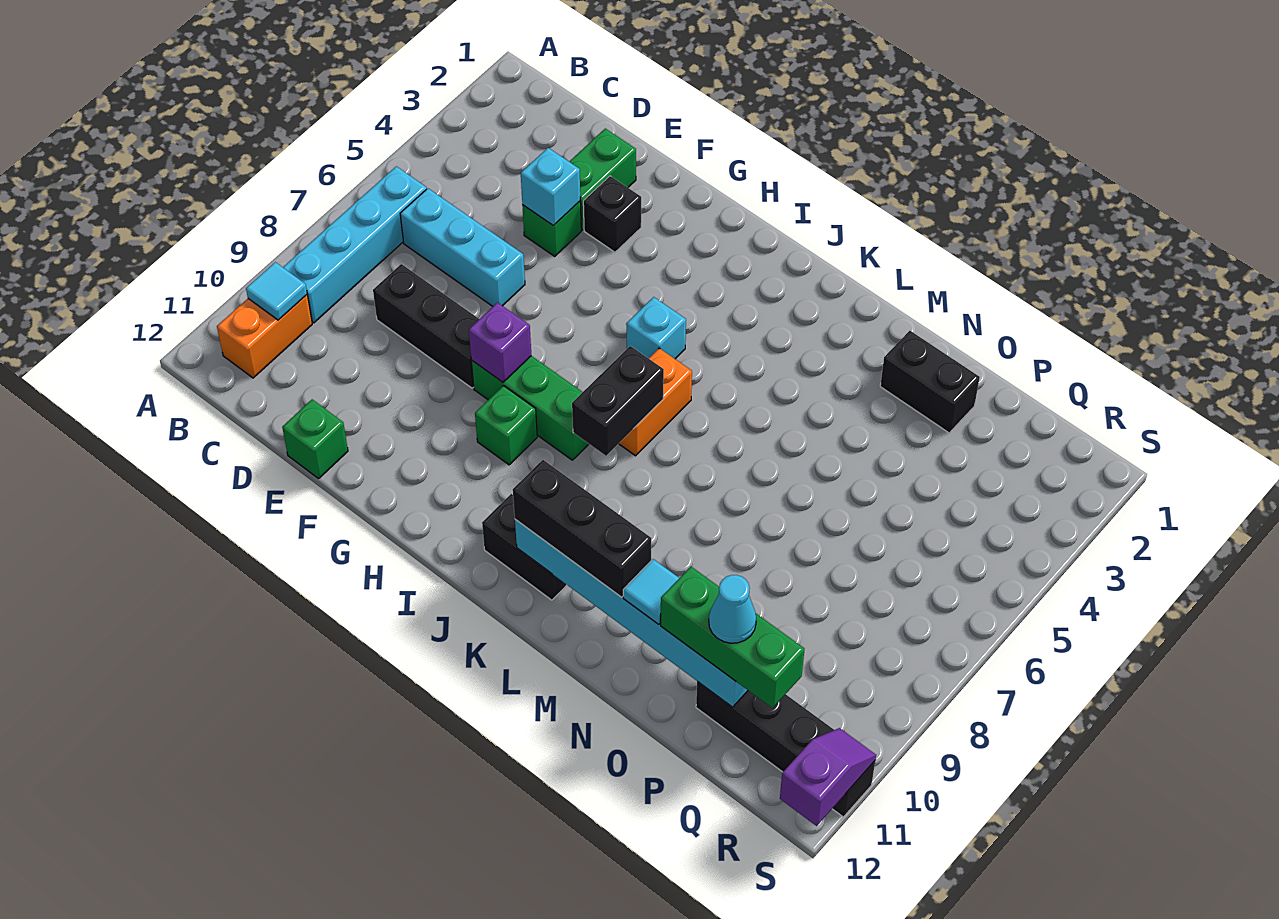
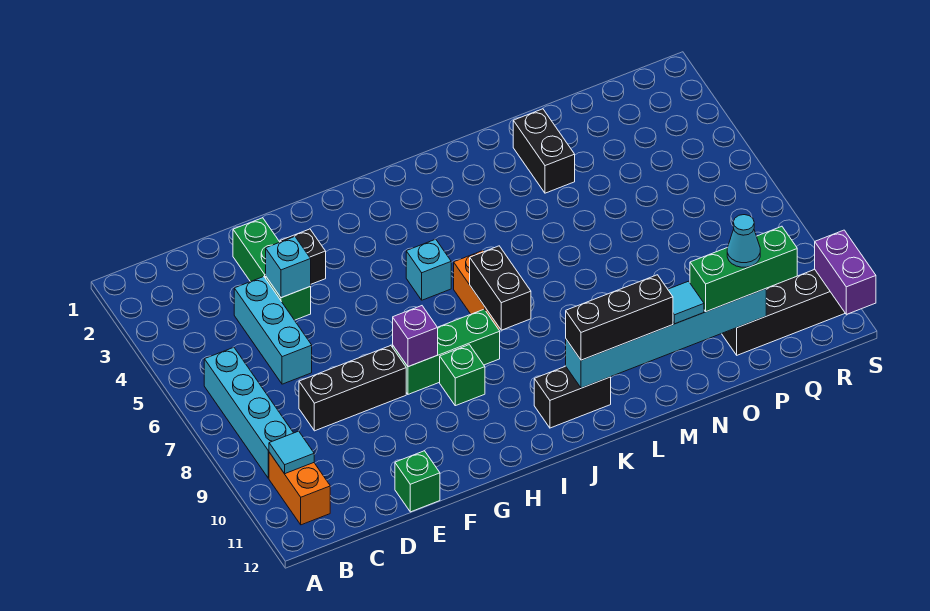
cyan 1x3 brick [400,188,525,306] -> cyan 1x3 brick turned to [234,277,312,384]
black 1x2 brick [880,331,980,433] -> black 1x2 brick turned to [513,109,575,193]
purple 1x2 slope [780,728,876,826] -> purple 1x2 brick [815,230,876,314]

